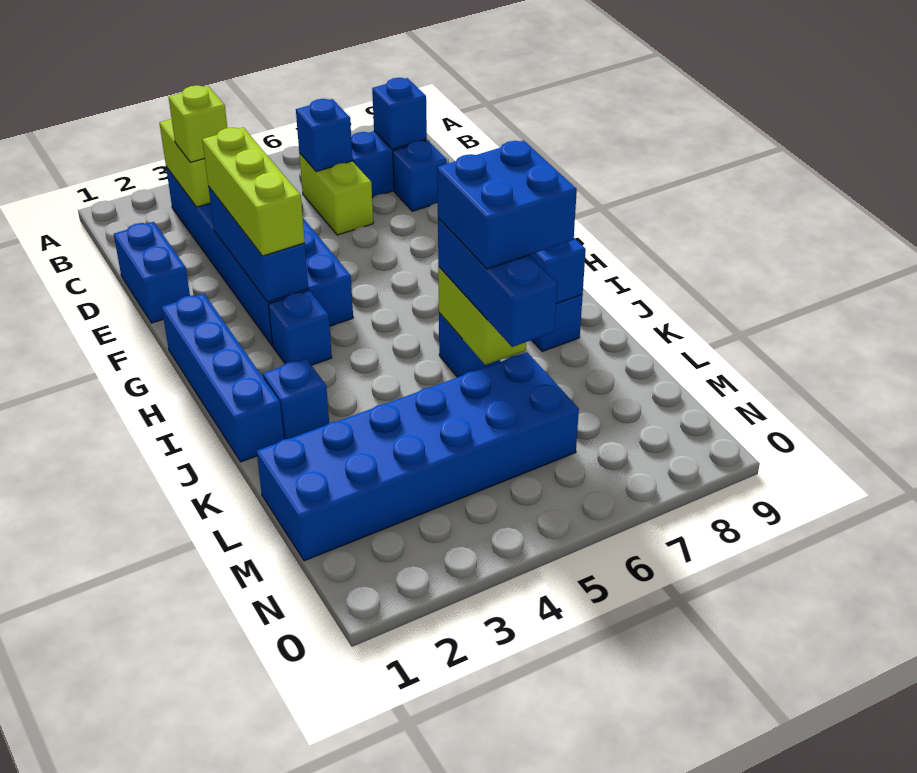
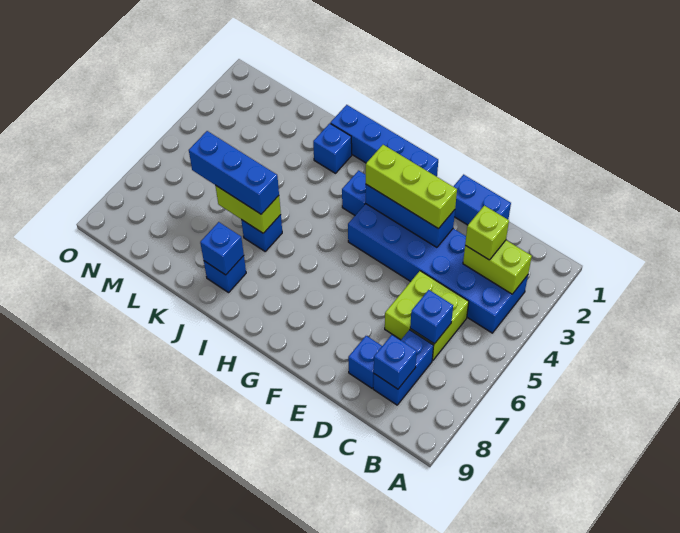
lime 1x2 brick [299,153,373,235] -> lime 2x2 brick [385,271,469,360]
blue 2x2 brick [437,141,577,269] -> none
blue 2x6 brick [256,352,579,561] -> none

